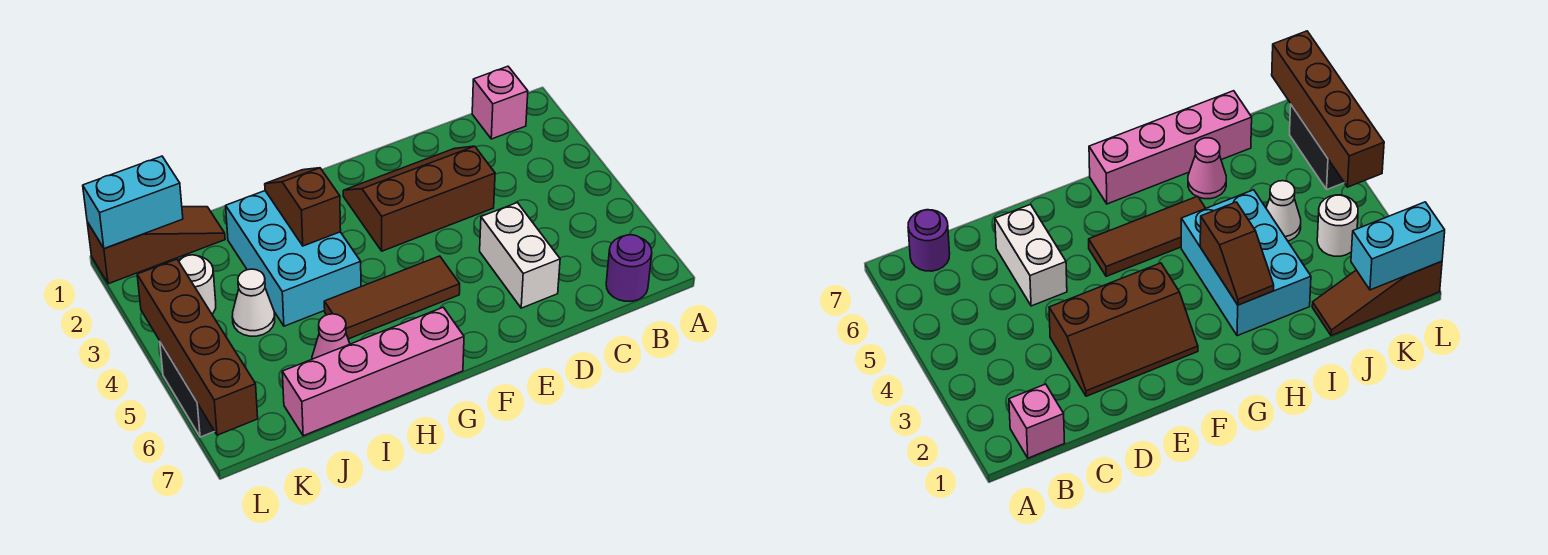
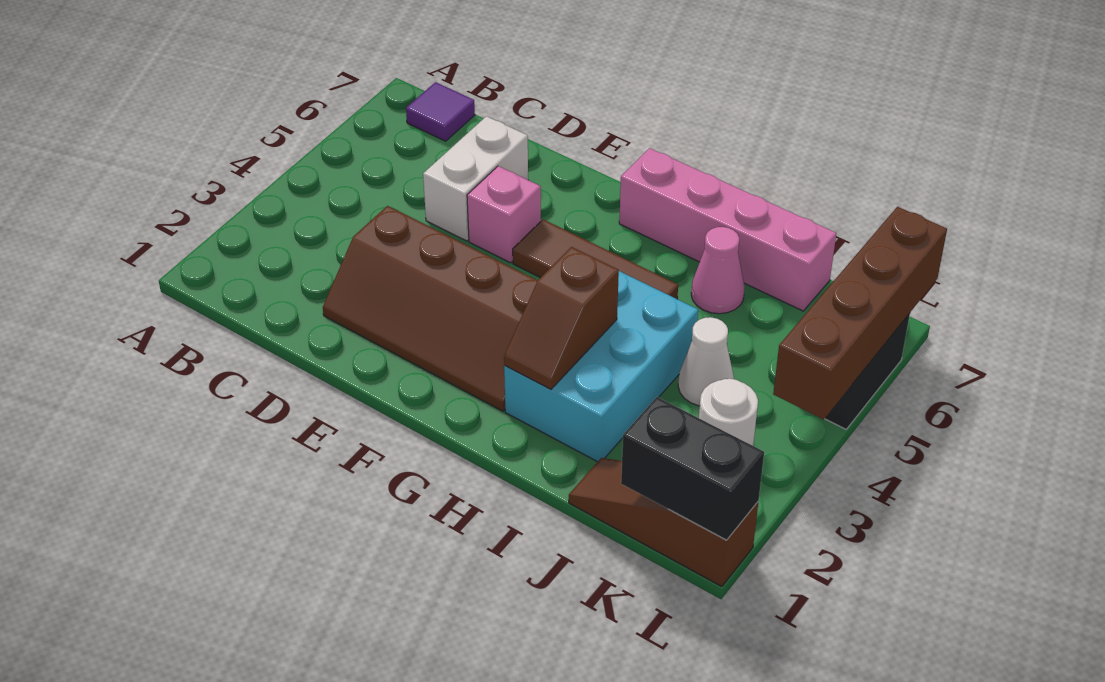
pink 1x1 brick [472,66,528,139] -> pink 1x1 brick moved to [467,166,541,263]
purple 1x1 round brick [606,235,652,301] -> purple 1x1 tile [406,82,475,141]
brown 2x3 slope [343,146,495,251] -> brown 2x4 slope [323,206,538,411]
cyan 1x2 brick [83,156,183,249] -> black 1x2 brick [621,397,764,540]

